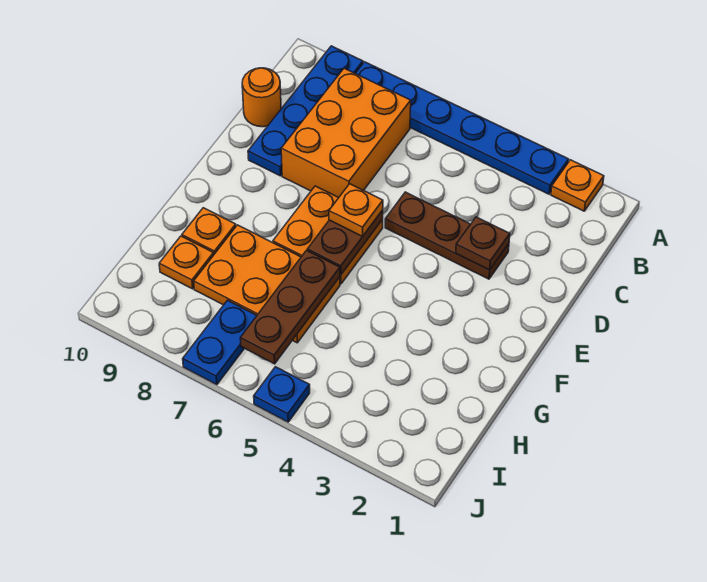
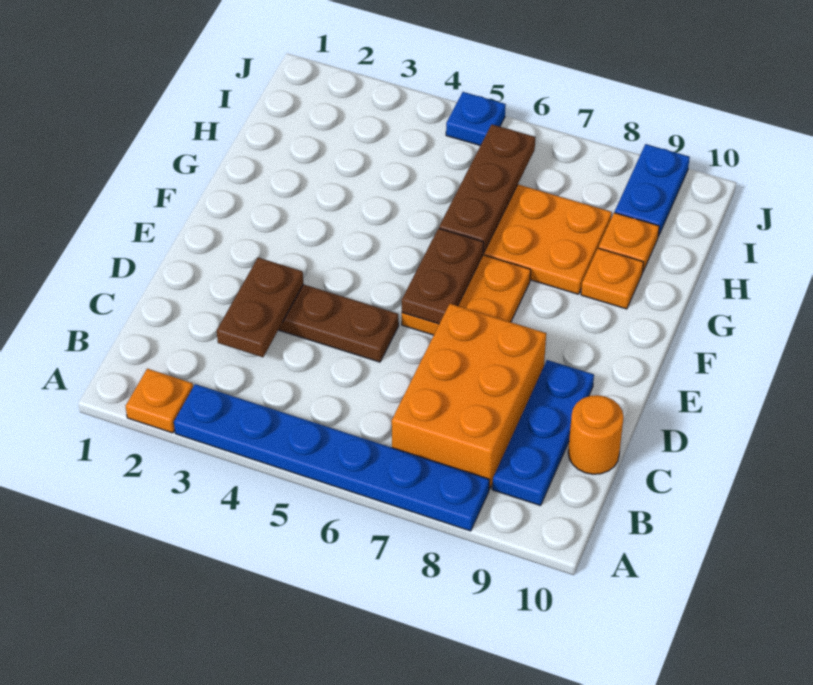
blue 1x4 plate [248,46,363,176] -> blue 1x3 plate [492,360,594,506]
brown 1x1 plate [456,217,510,270] -> brown 1x2 plate [217,258,303,357]
orange 1x1 plate [329,184,383,237] -> none
blue 1x2 plate [183,300,257,385] -> blue 1x2 plate moved to [615,144,690,237]

